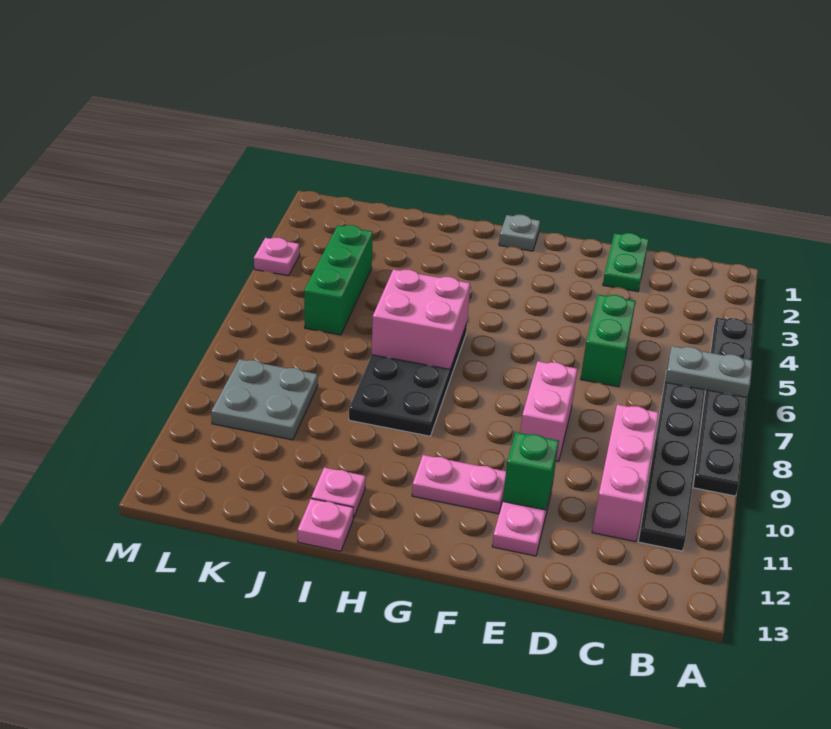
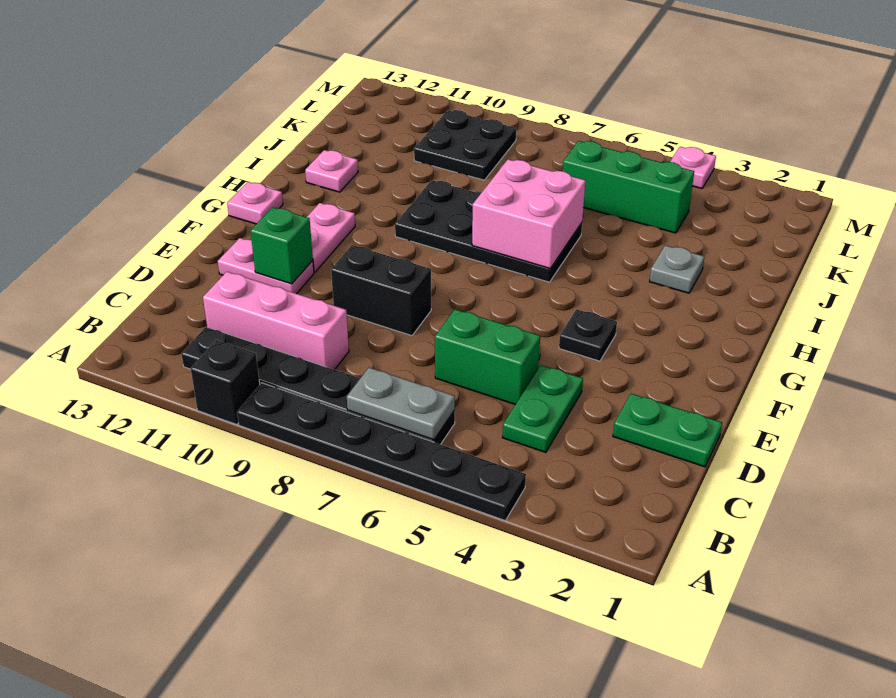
grey 1x2 plate [665,346,752,397] -> grey 1x2 plate turned to [347,368,455,440]
none -> black 1x1 brick [191,340,260,424]
none -> green 1x2 plate [502,365,583,452]
pink 1x2 brick [520,361,577,461] -> black 1x2 brick [331,245,431,336]
none -> black 1x1 plate [559,309,617,361]
grey 1x1 plate [499,215,540,251] -> grey 1x1 plate moved to [650,245,704,293]
pink 1x1 plate [298,499,353,551] -> pink 1x1 plate moved to [227,182,283,224]
grey 2x2 plate [211,359,318,440] -> black 2x2 plate [414,110,516,180]

